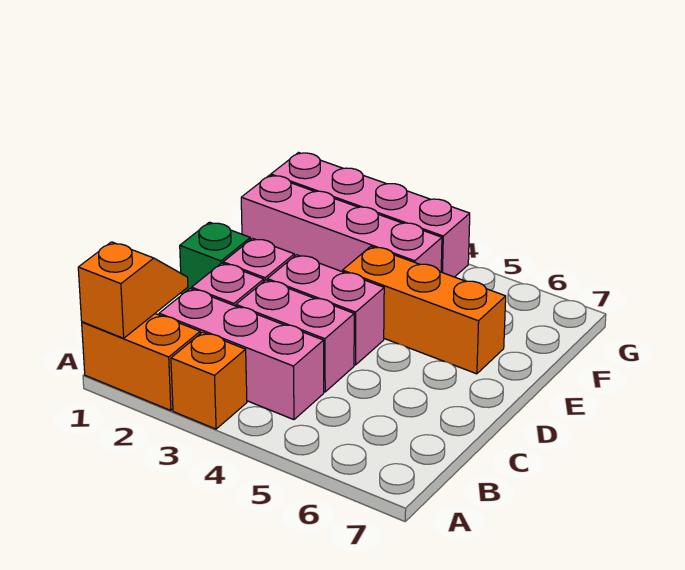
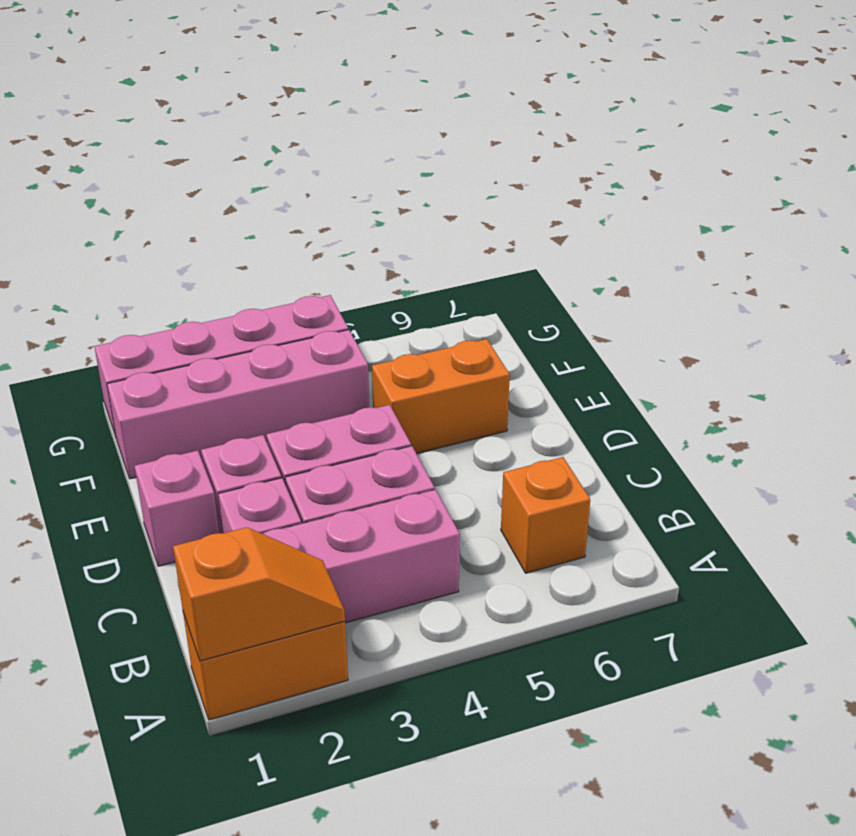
orange 1x2 slope [78,242,188,338] -> orange 1x2 slope turned to [173,527,345,661]
orange 1x1 brick [171,332,247,429] -> orange 1x1 brick moved to [501,457,590,573]
green 1x1 brick [180,222,251,294] -> pink 1x1 brick [135,450,219,566]
orange 1x3 brick [343,246,506,374] -> orange 1x2 brick [372,339,510,454]

